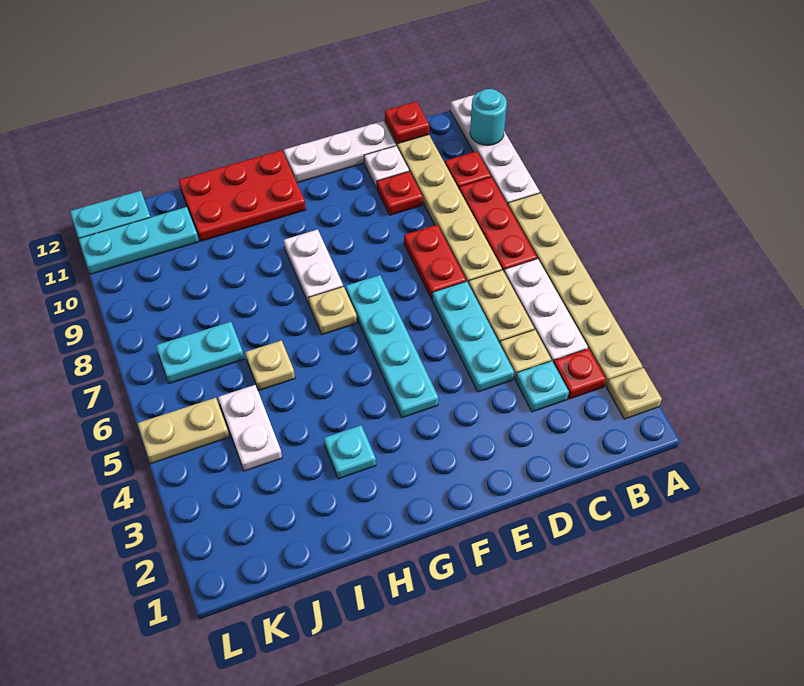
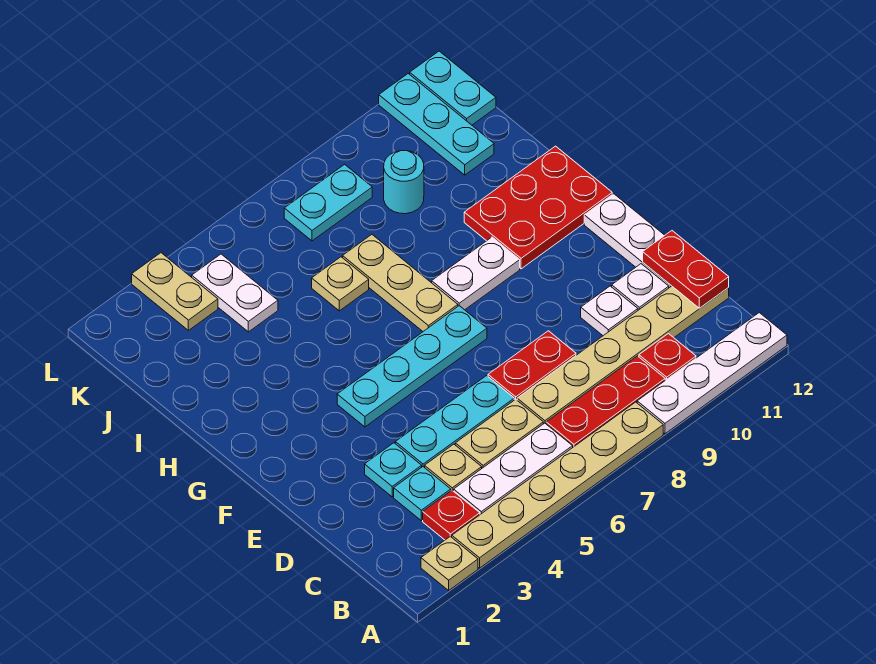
cyan 1x1 round brick [470,89,507,145] -> cyan 1x1 round brick moved to [384,151,424,214]
red 1x1 plate [385,102,429,144] -> red 1x2 plate [643,231,729,308]
red 1x1 plate [377,171,423,215] -> white 1x1 plate [581,286,638,336]
tan 1x1 plate [309,287,357,335] -> tan 1x3 plate [343,235,458,331]
red 2x3 plate [179,150,306,241] -> red 2x3 plate turned to [464,146,612,269]
cyan 1x1 plate [324,425,376,479] -> cyan 1x1 plate moved to [365,443,422,497]
white 1x2 plate [218,385,282,471] -> white 1x2 plate turned to [192,254,278,332]
cyan 1x2 plate [156,322,244,384] -> cyan 1x2 plate turned to [284,164,372,241]
tan 1x2 plate [137,398,229,463] -> tan 1x2 plate moved to [132,253,218,330]

